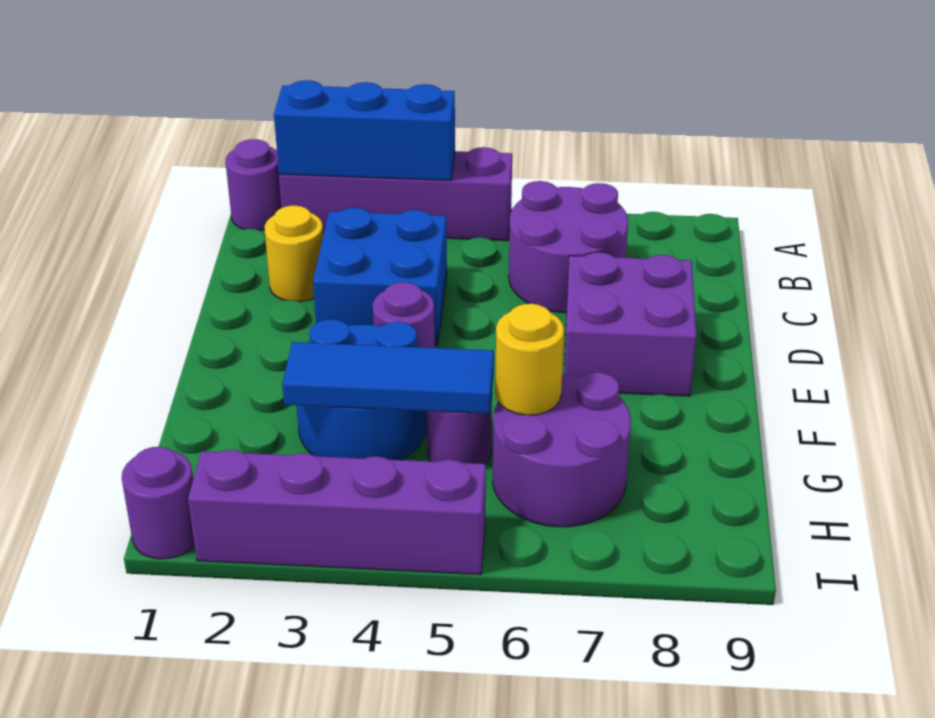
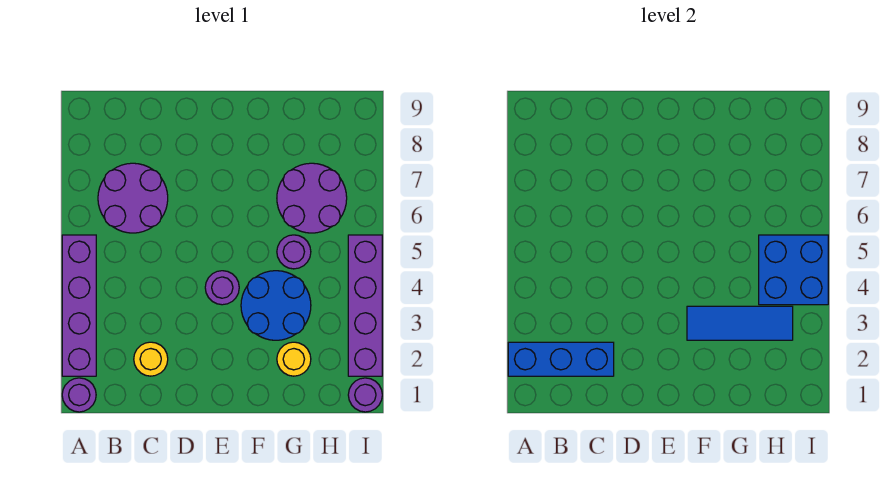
blue 1x3 brick [274,80,455,180] -> blue 1x3 brick turned to [508,342,614,376]
blue 2x2 brick [313,208,447,345] -> blue 2x2 brick moved to [759,235,828,305]
purple 2x2 brick [565,252,696,396] -> none
blue 1x3 tile [282,342,494,414] -> blue 1x3 tile turned to [687,306,793,340]
yellow 1x1 round brick [495,304,564,415] -> yellow 1x1 round brick moved to [277,342,311,376]

